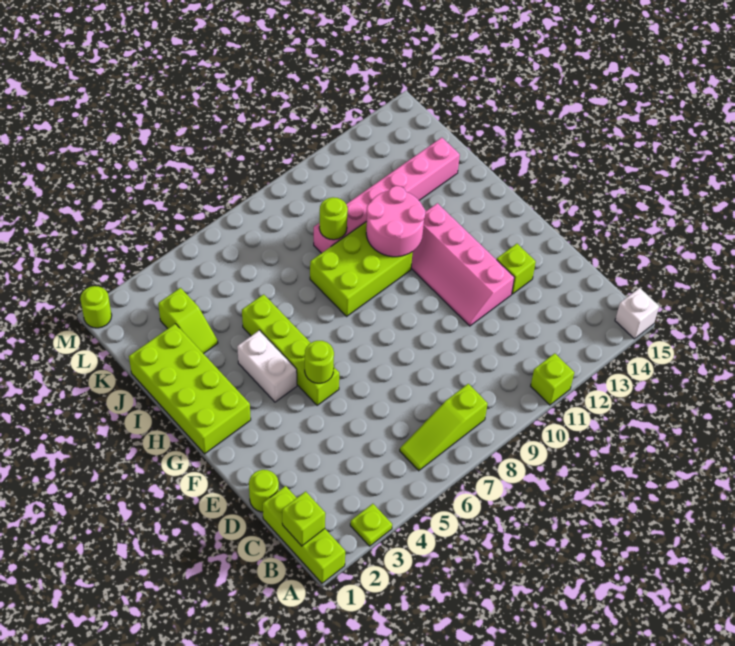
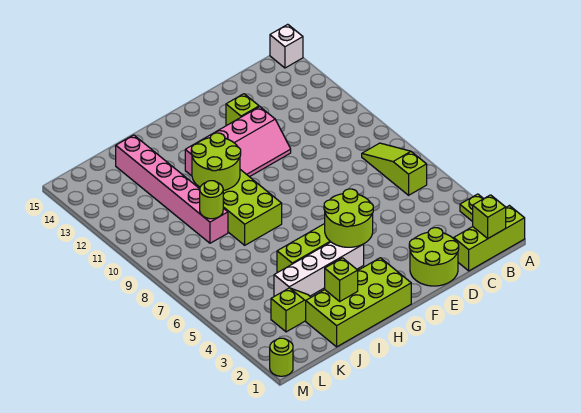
lime 1x1 brick [531,353,574,405] -> lime 1x1 brick moved to [325,258,358,301]
lime 1x3 slope [400,384,488,471] -> lime 1x3 slope turned to [362,143,427,195]
lime 1x1 round brick [249,470,279,512] -> lime 2x2 round brick [409,228,459,286]
lime 1x1 round brick [305,341,334,383] -> lime 2x2 round brick [324,189,373,247]
white 1x2 brick [237,330,297,402] -> white 1x4 brick [274,242,364,296]
pink 2x2 round brick [366,186,425,257] -> lime 2x2 round brick [191,133,241,191]

